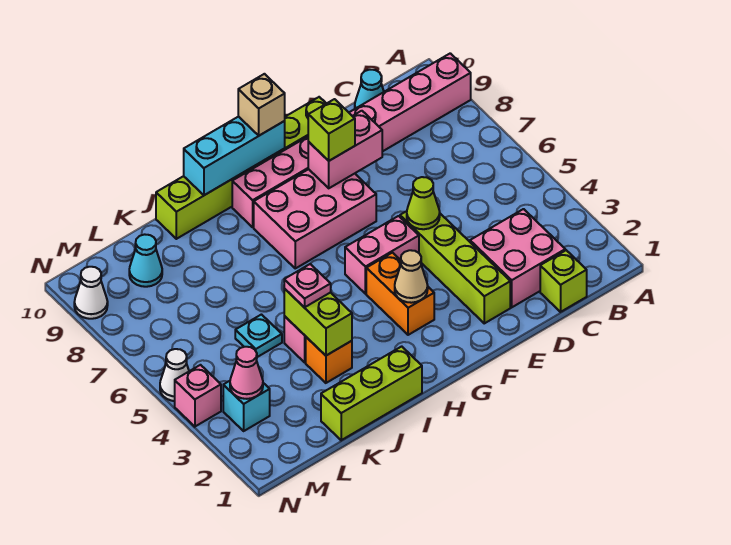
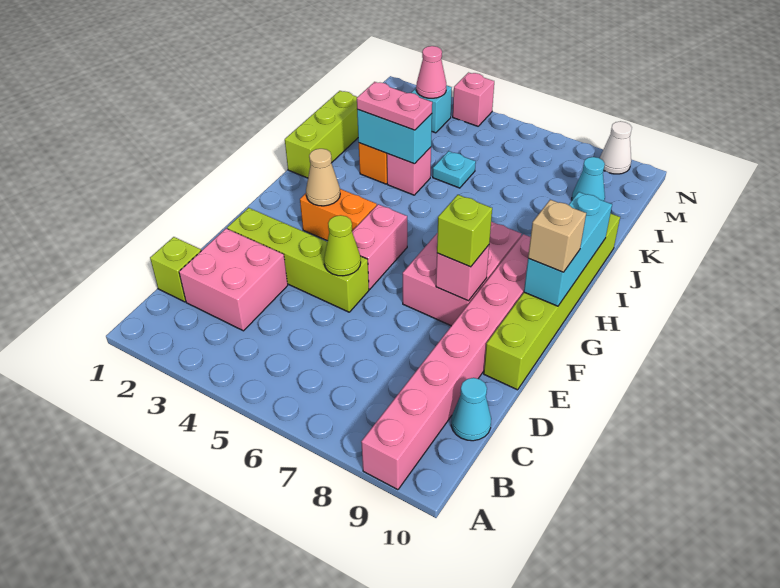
pink 1x2 brick [308,111,382,188] -> pink 1x1 brick [436,245,489,301]
lime 1x2 brick [284,289,352,356] -> cyan 1x2 brick [357,109,432,164]
pink 1x1 plate [284,264,331,307] -> pink 1x2 plate [357,82,432,130]
white 1x1 cone [160,349,189,401] -> none

